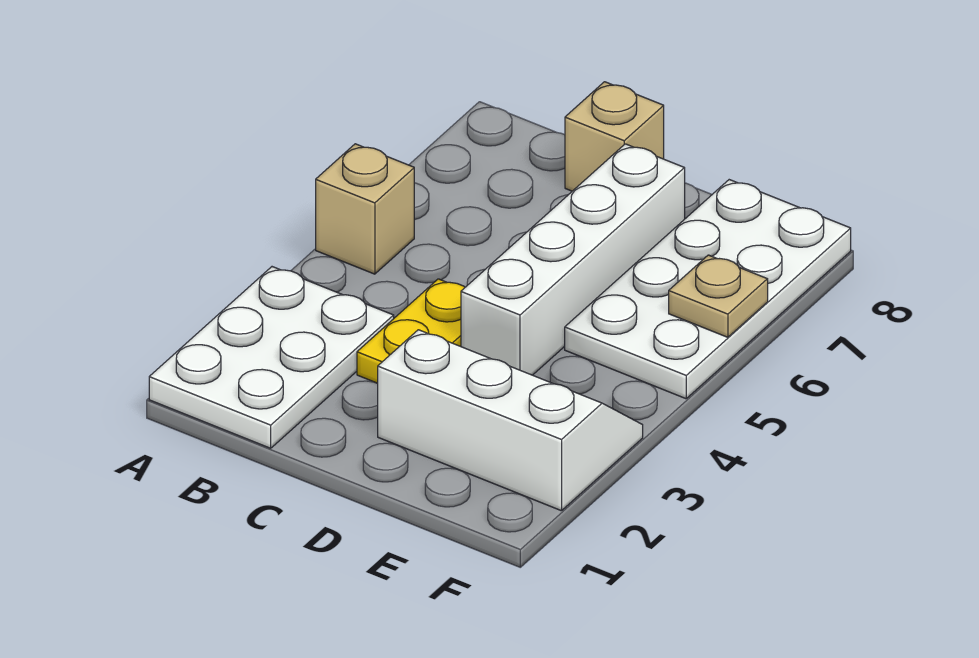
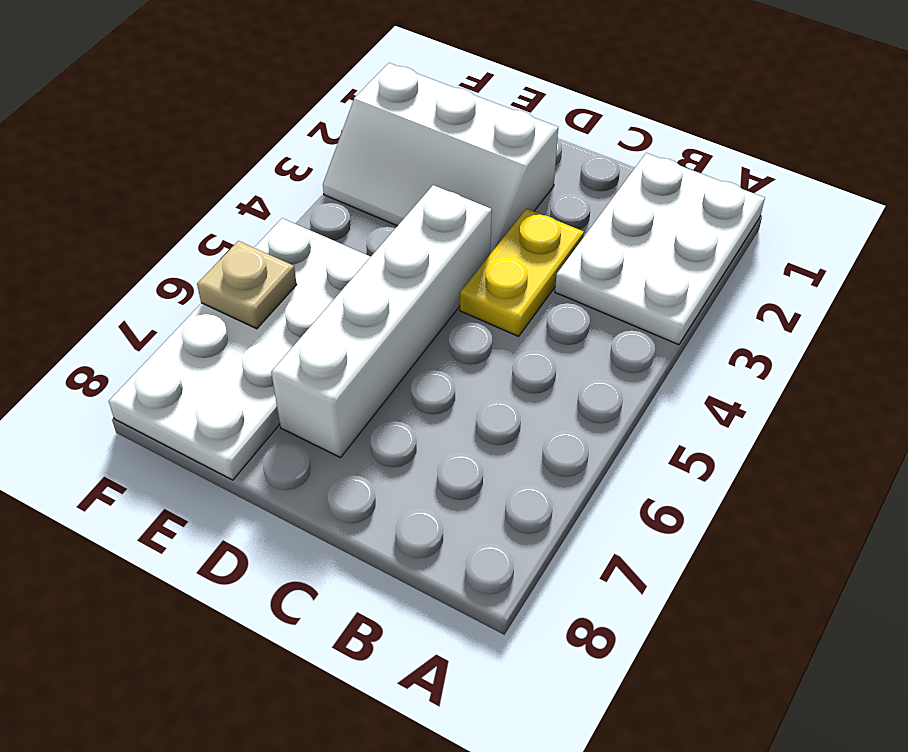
tan 1x1 brick [316,144,414,274] -> none
tan 1x1 brick [565,82,664,191] -> none

